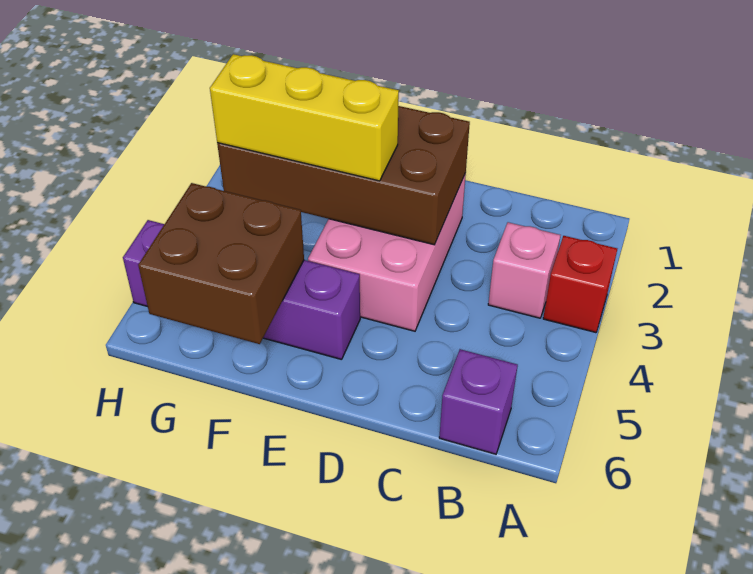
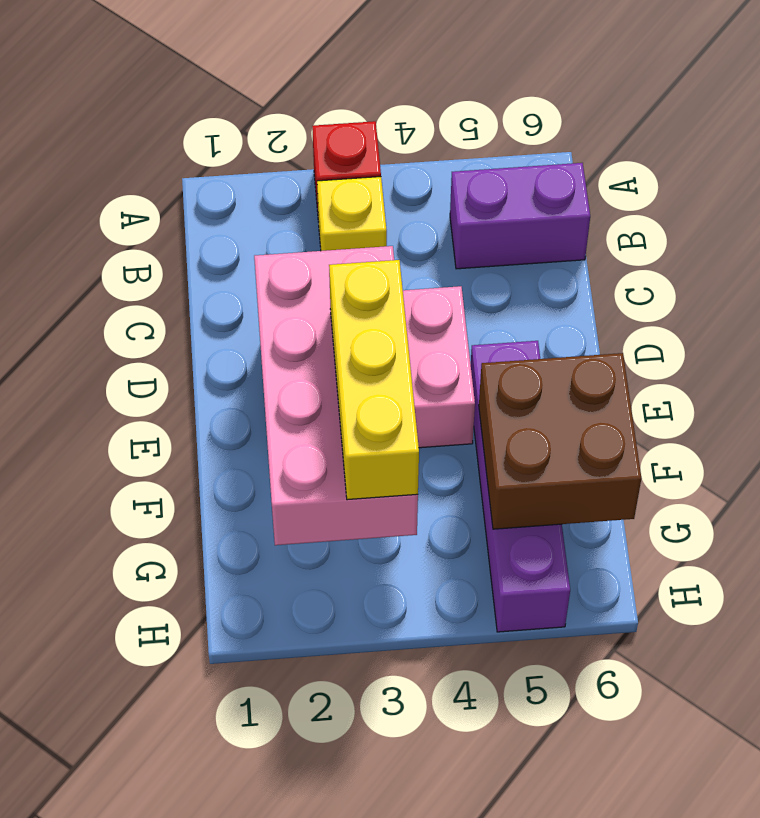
pink 1x1 brick [488,222,560,318] -> yellow 1x1 brick [317,177,387,251]
purple 1x1 brick [439,349,518,454] -> purple 1x2 brick [450,163,590,269]
brown 2x4 brick [217,106,470,245] -> pink 2x4 brick [254,246,418,545]

